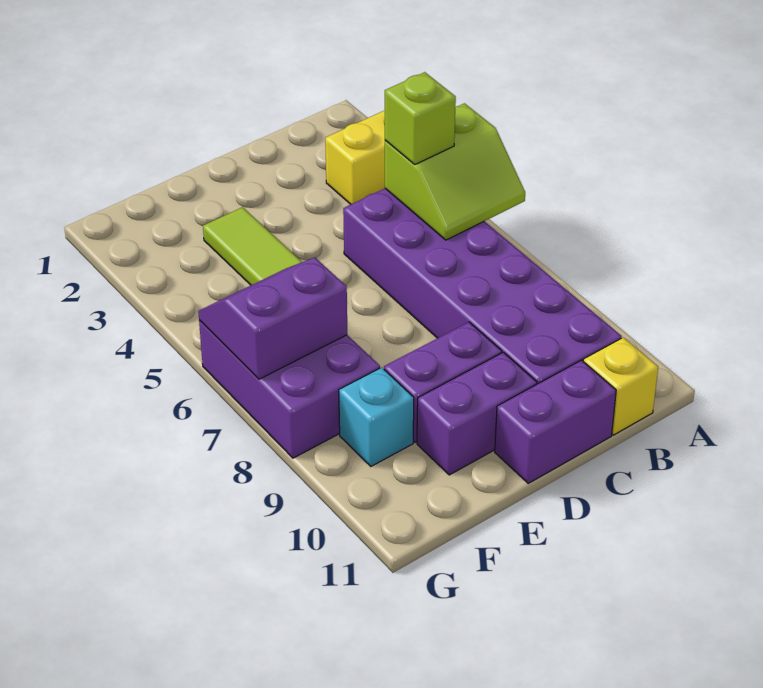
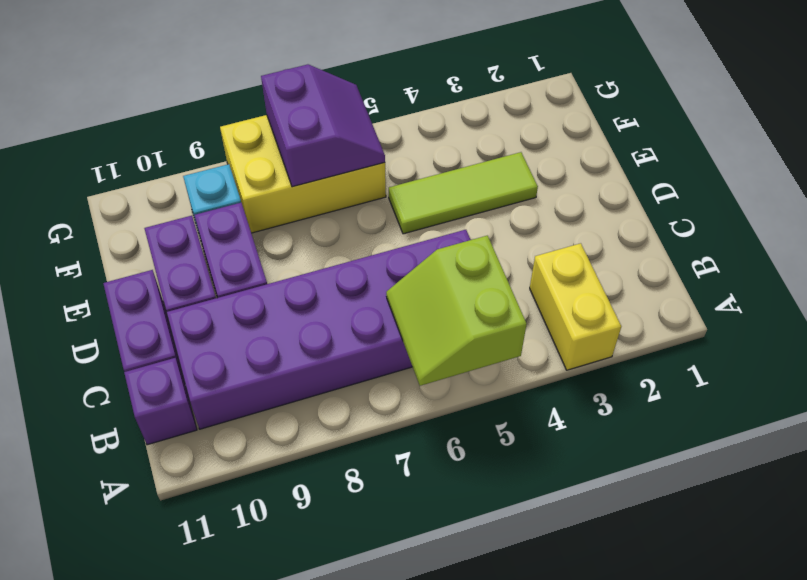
lime 1x1 brick [384,72,456,164] -> none
yellow 1x1 brick [583,337,658,435] -> purple 1x1 brick [124,358,197,445]
purple 2x3 brick [199,320,380,458] -> yellow 2x3 brick [220,115,386,233]

